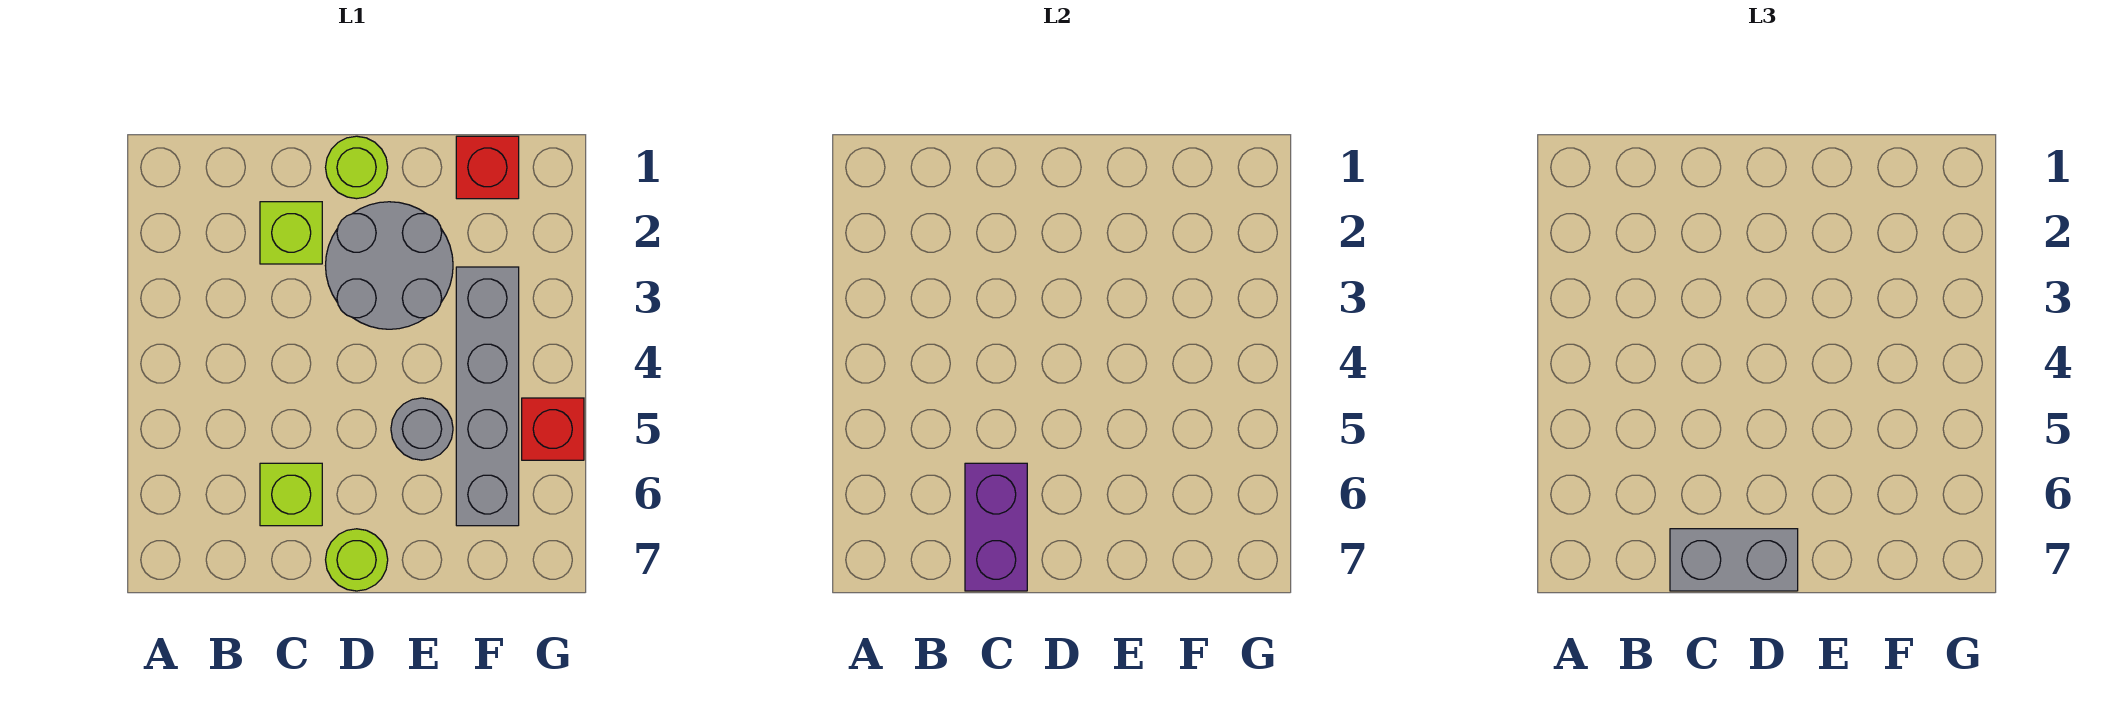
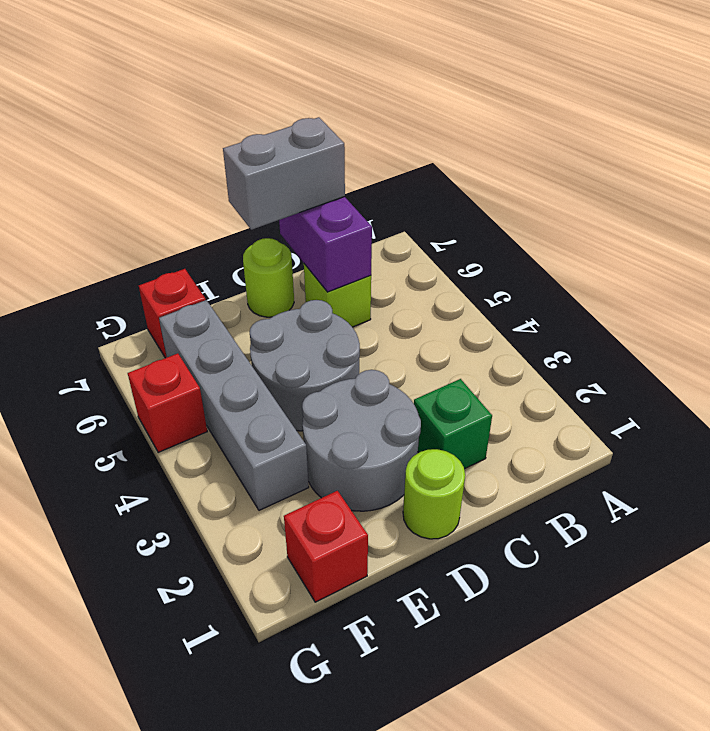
lime 1x1 brick [260,202,322,264] -> green 1x1 brick [414,379,492,469]
grey 1x1 round brick [391,398,453,460] -> grey 2x2 round brick [250,300,360,431]
none -> red 1x1 brick [139,269,206,358]

